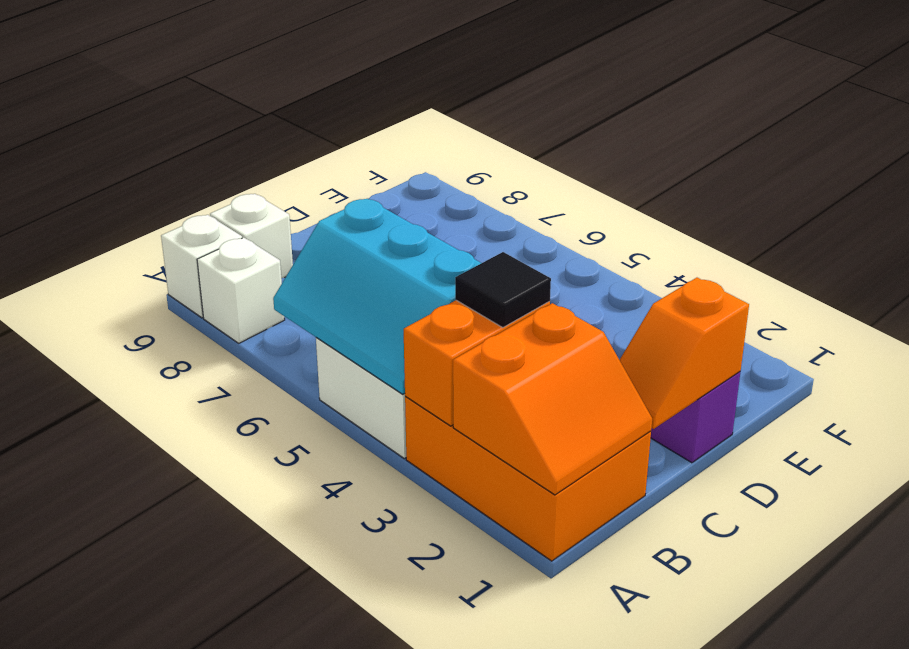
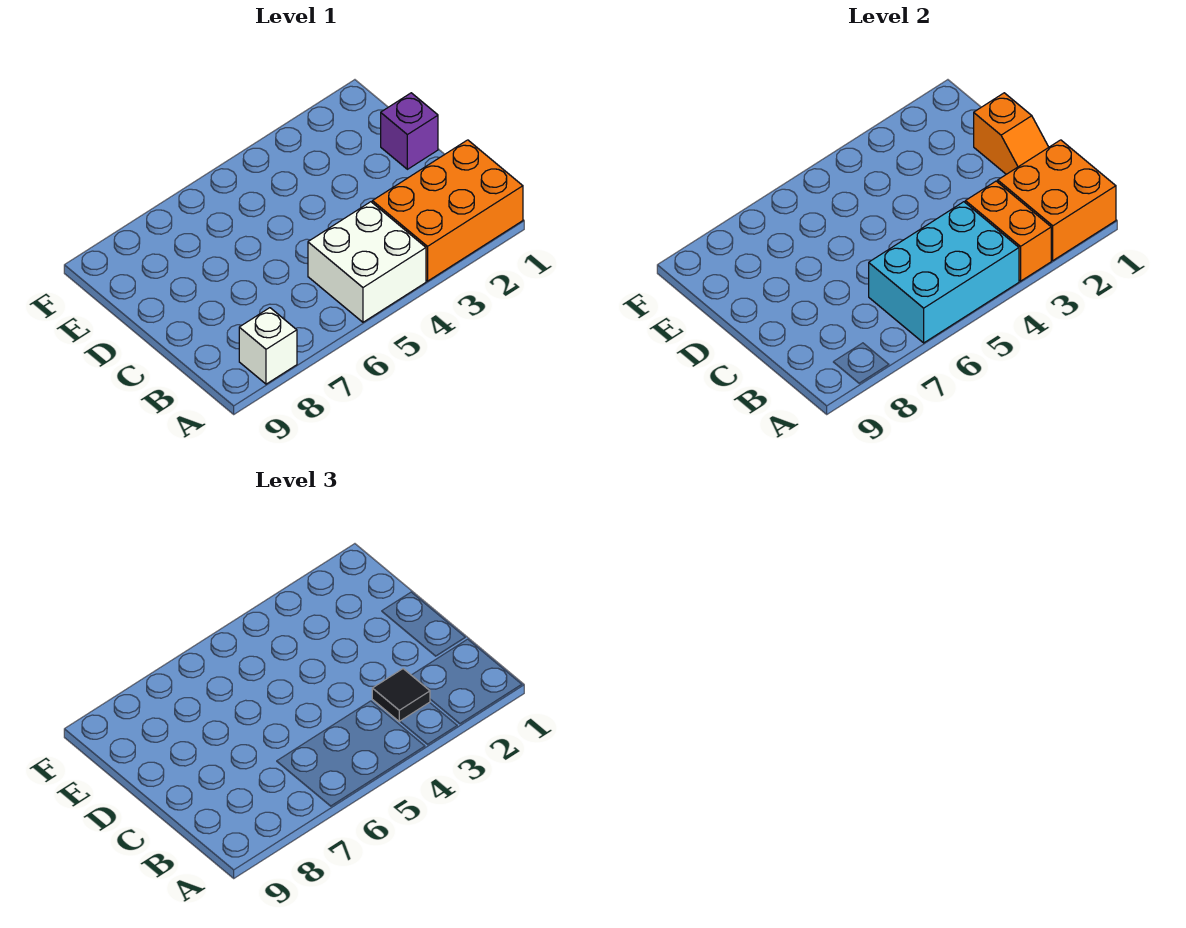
orange 2x2 slope [453,303,652,495] -> orange 2x2 brick [998,140,1116,260]
cyan 2x3 slope [273,199,481,394] -> cyan 2x3 brick [869,202,1019,343]
white 1x1 brick [161,215,242,318] -> none
white 1x1 brick [210,194,293,278] -> none

